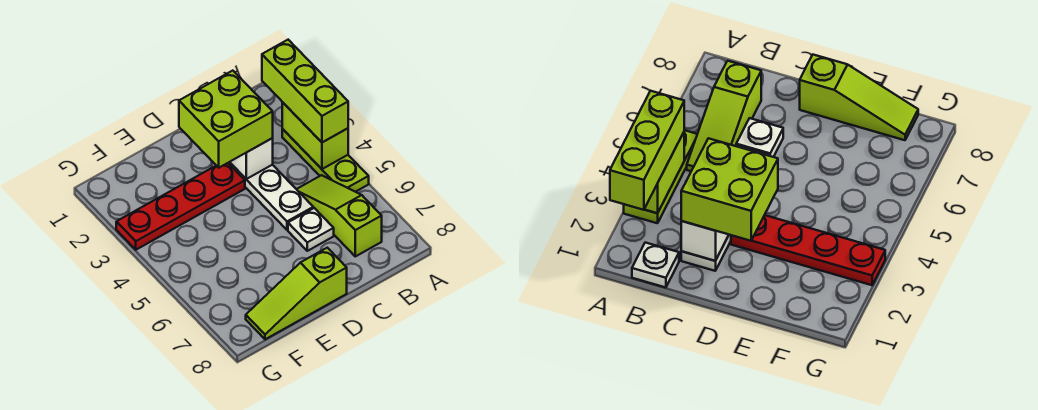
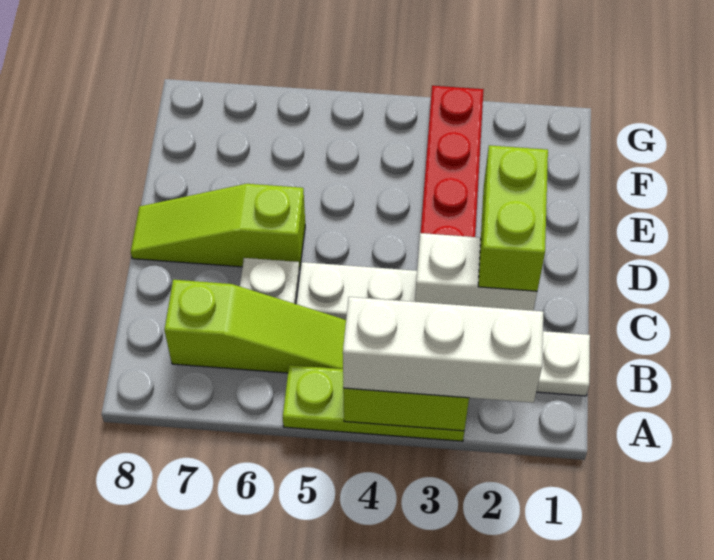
lime 1x3 brick [262,40,348,142] -> white 1x3 brick [343,297,543,403]
lime 2x2 brick [179,71,273,168] -> lime 1x2 brick [478,145,548,291]
lime 1x3 slope [246,248,347,339] -> lime 1x3 slope turned to [131,184,305,271]

